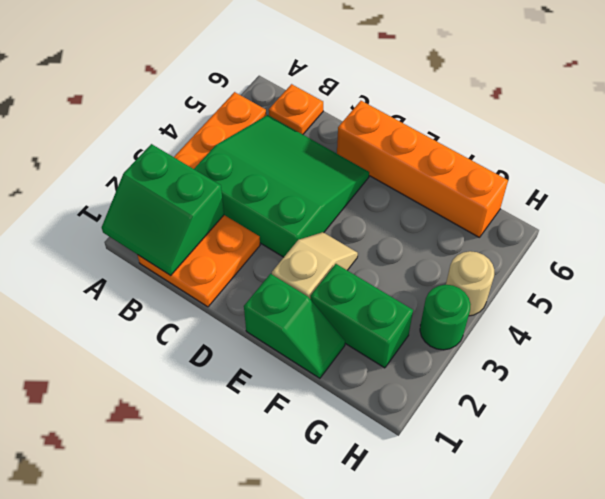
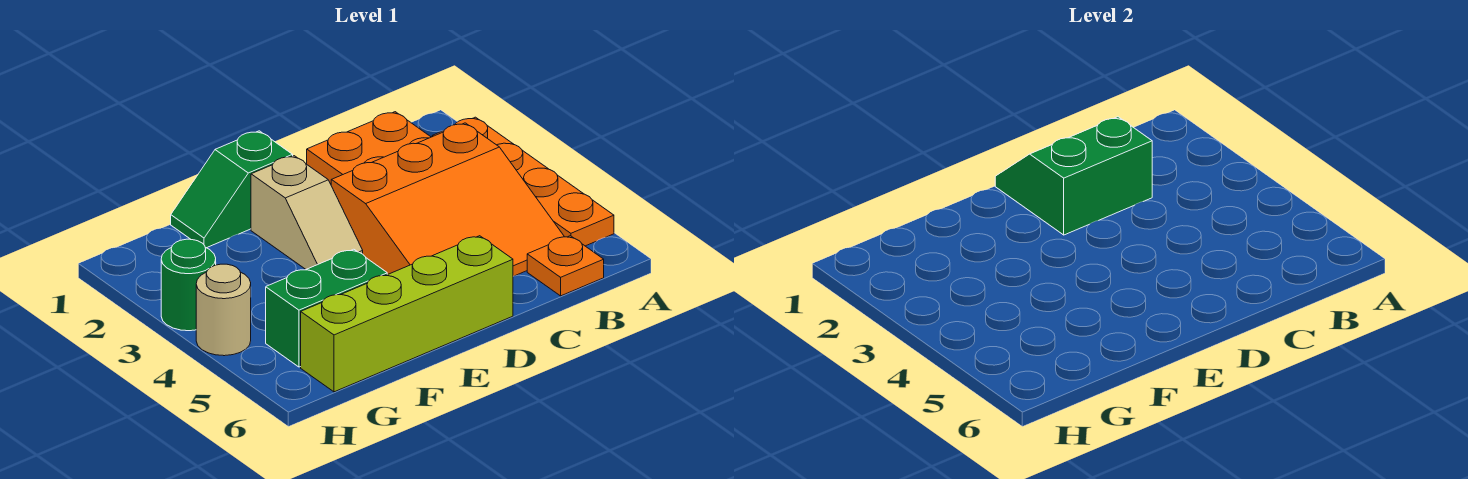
green 2x2 slope [102,144,224,276] -> green 2x2 slope moved to [995,117,1152,235]
green 3x3 slope [194,115,369,257] -> orange 3x3 slope [331,123,564,276]
orange 1x4 brick [337,101,508,238] -> lime 1x4 brick [301,236,513,392]
green 1x2 brick [310,264,413,368] -> green 1x2 brick moved to [266,249,387,367]

